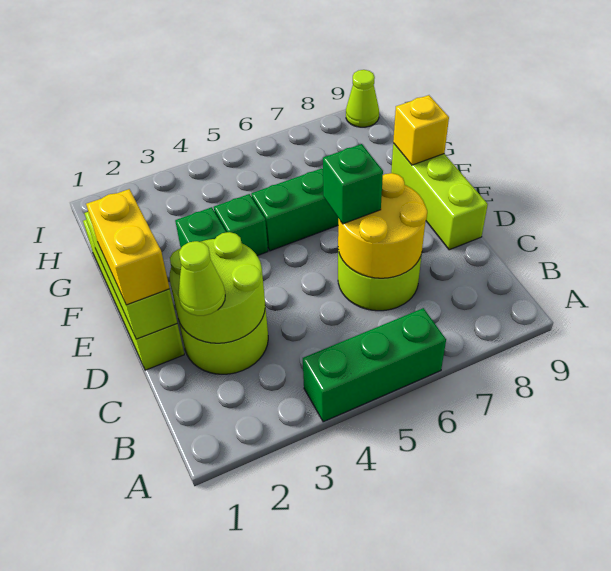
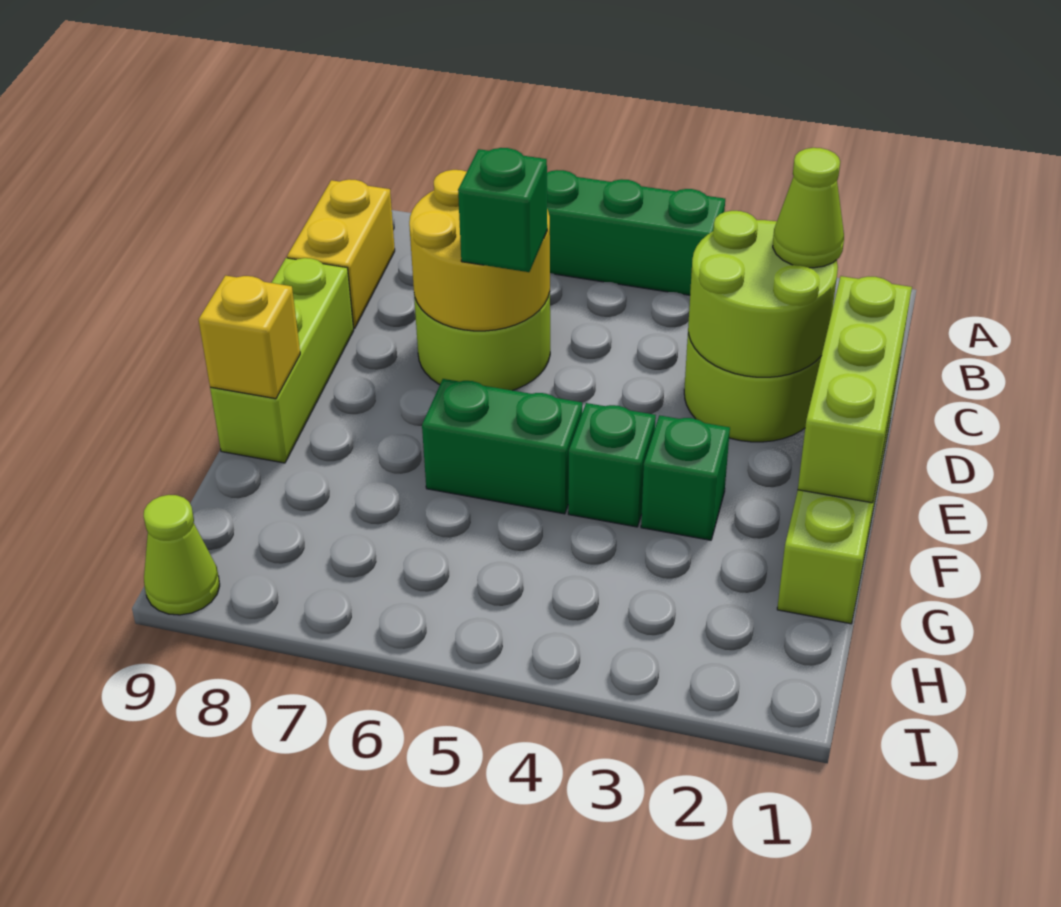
yellow 1x2 brick [86,189,170,305] -> yellow 1x2 brick moved to [287,179,395,328]

